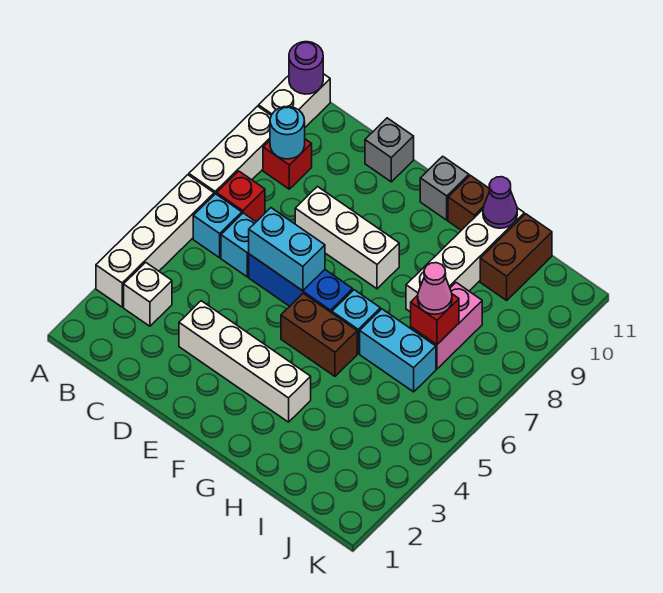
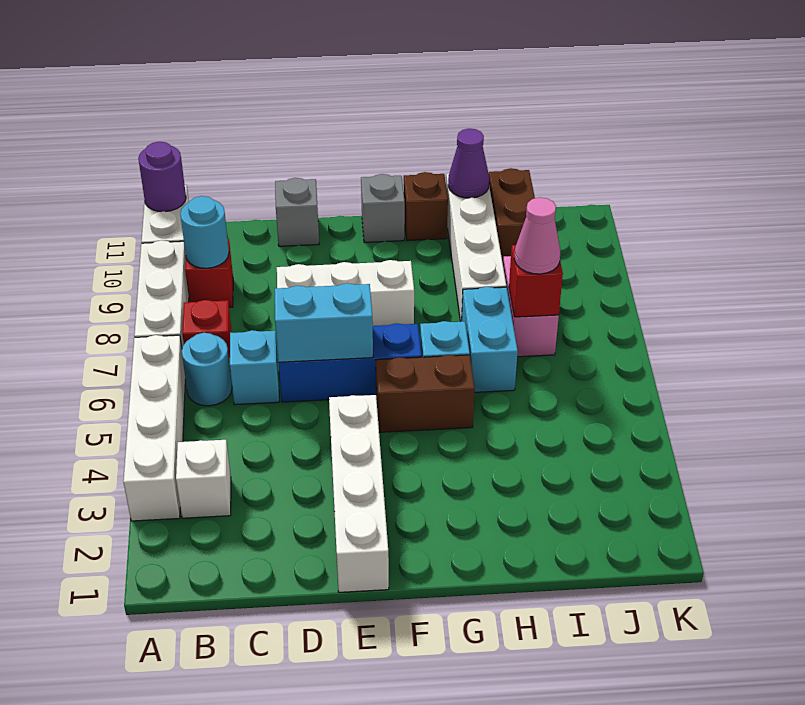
cyan 1x1 brick [193,194,242,258] -> cyan 1x1 round brick [182,333,232,406]
white 1x4 brick [179,301,311,422] -> white 1x4 brick turned to [329,395,389,592]
cyan 1x2 brick [360,309,436,392] -> cyan 1x2 brick turned to [462,287,518,392]

